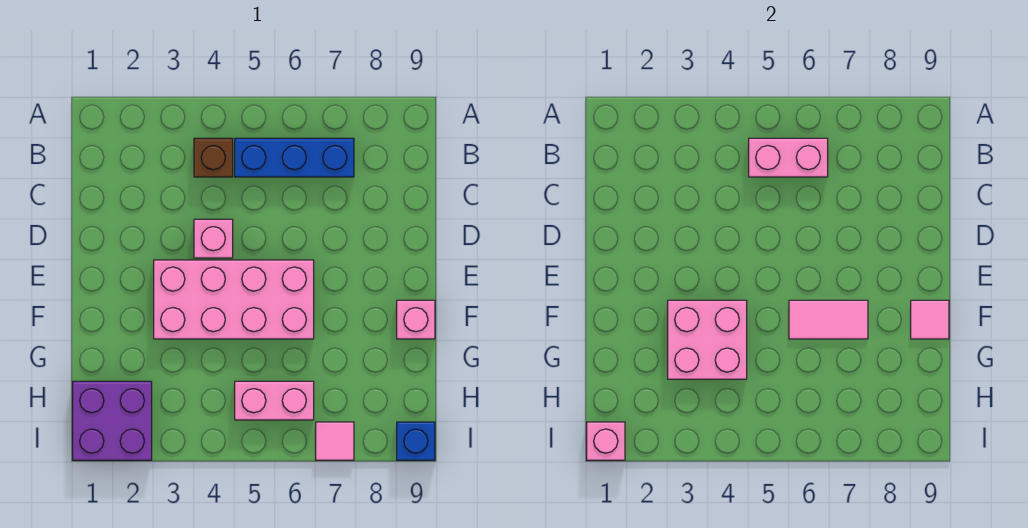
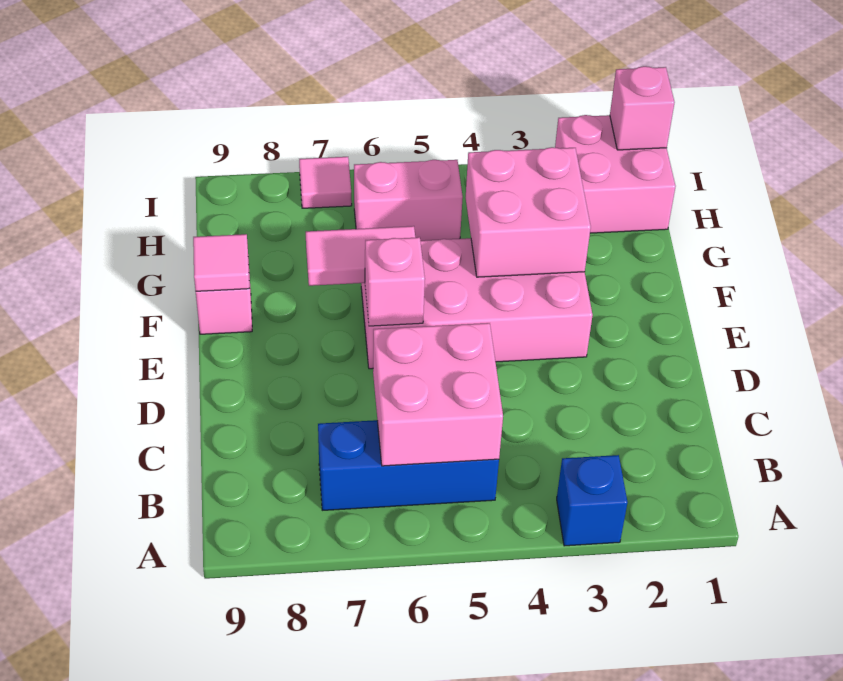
brown 1x1 brick [194,138,233,177] -> none
pink 1x2 brick [749,138,828,177] -> pink 2x2 brick [373,323,503,466]
pink 1x1 brick [194,219,233,258] -> pink 1x1 brick moved to [365,237,425,326]
purple 2x2 brick [73,381,152,460] -> pink 2x2 brick [555,115,676,233]
blue 1x1 brick [397,422,435,460] -> blue 1x1 brick moved to [557,455,628,546]

